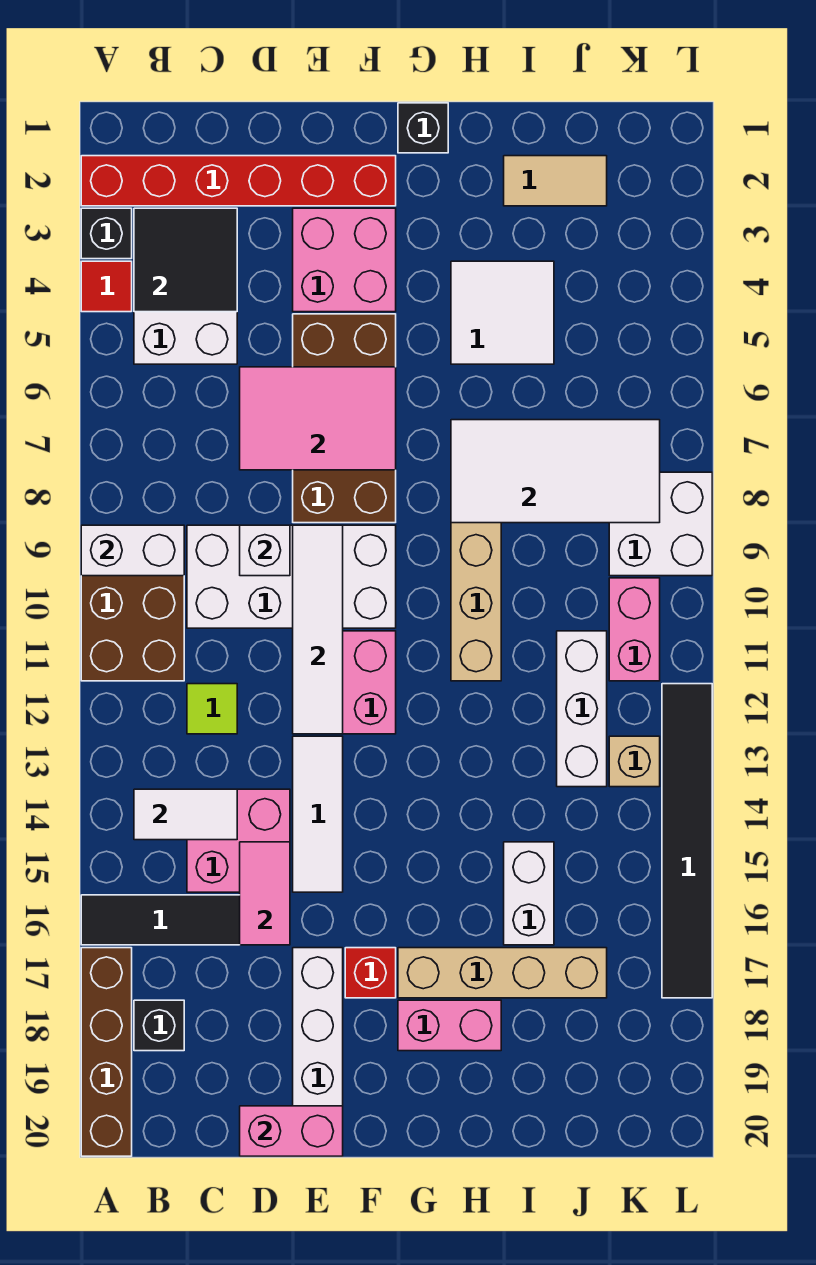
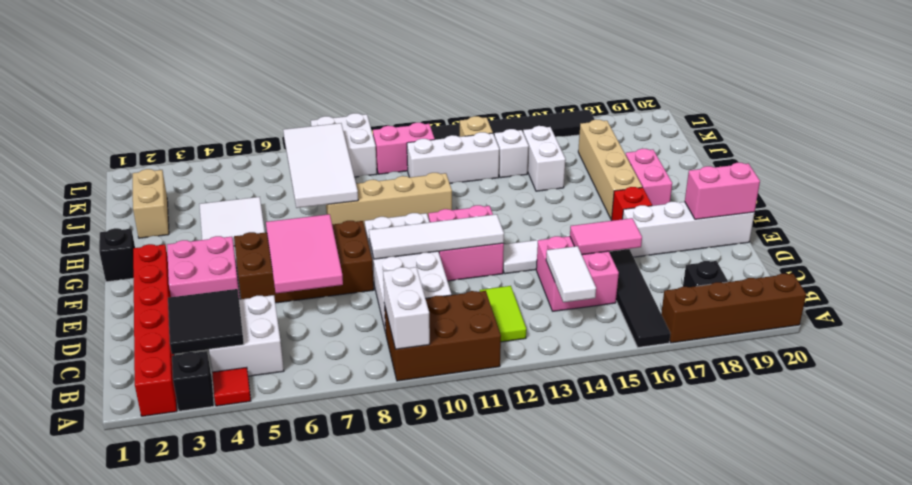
lime 1x1 tile [187,684,237,734] -> lime 1x2 tile [480,286,526,342]
white 1x1 brick [240,525,290,576] -> white 1x1 brick moved to [494,129,529,178]
pink 1x2 brick [240,1106,343,1156] -> pink 1x2 brick turned to [685,163,760,219]
tan 1x2 tile [504,156,607,206] -> tan 1x2 brick [133,169,169,238]
white 1x2 brick [504,842,554,945] -> white 1x2 brick turned to [523,126,565,191]

